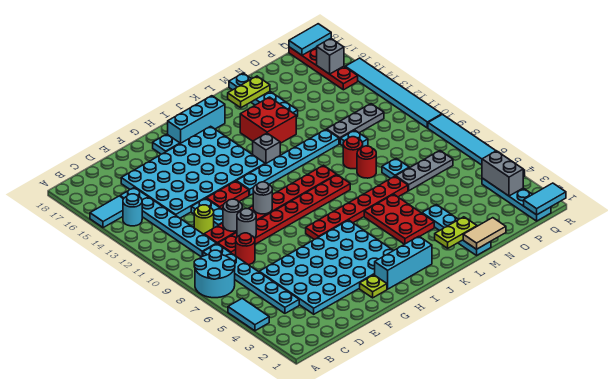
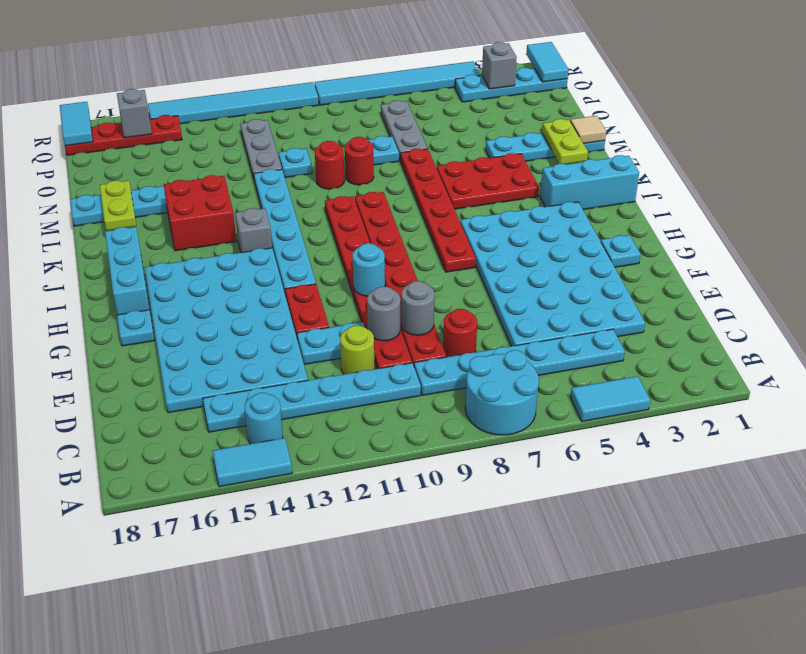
cyan 1x2 tile [90,196,123,228] -> cyan 1x2 tile turned to [213,438,292,487]
lime 1x1 plate [360,275,387,298] -> cyan 1x1 plate [601,235,641,267]
grey 1x1 round brick [253,182,272,214] -> cyan 1x1 round brick [352,243,385,296]
cyan 1x3 brick [375,236,432,289] -> cyan 1x3 brick turned to [540,155,639,210]
tan 1x2 tile [463,218,506,249] -> tan 1x1 tile [570,116,606,143]
grey 1x2 brick [482,151,523,196] -> grey 1x1 brick [482,42,517,89]

